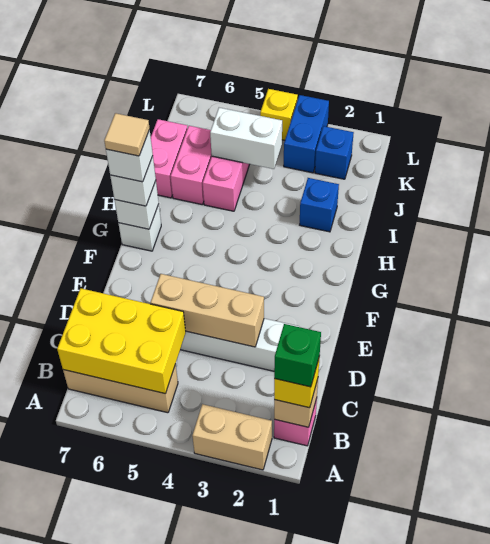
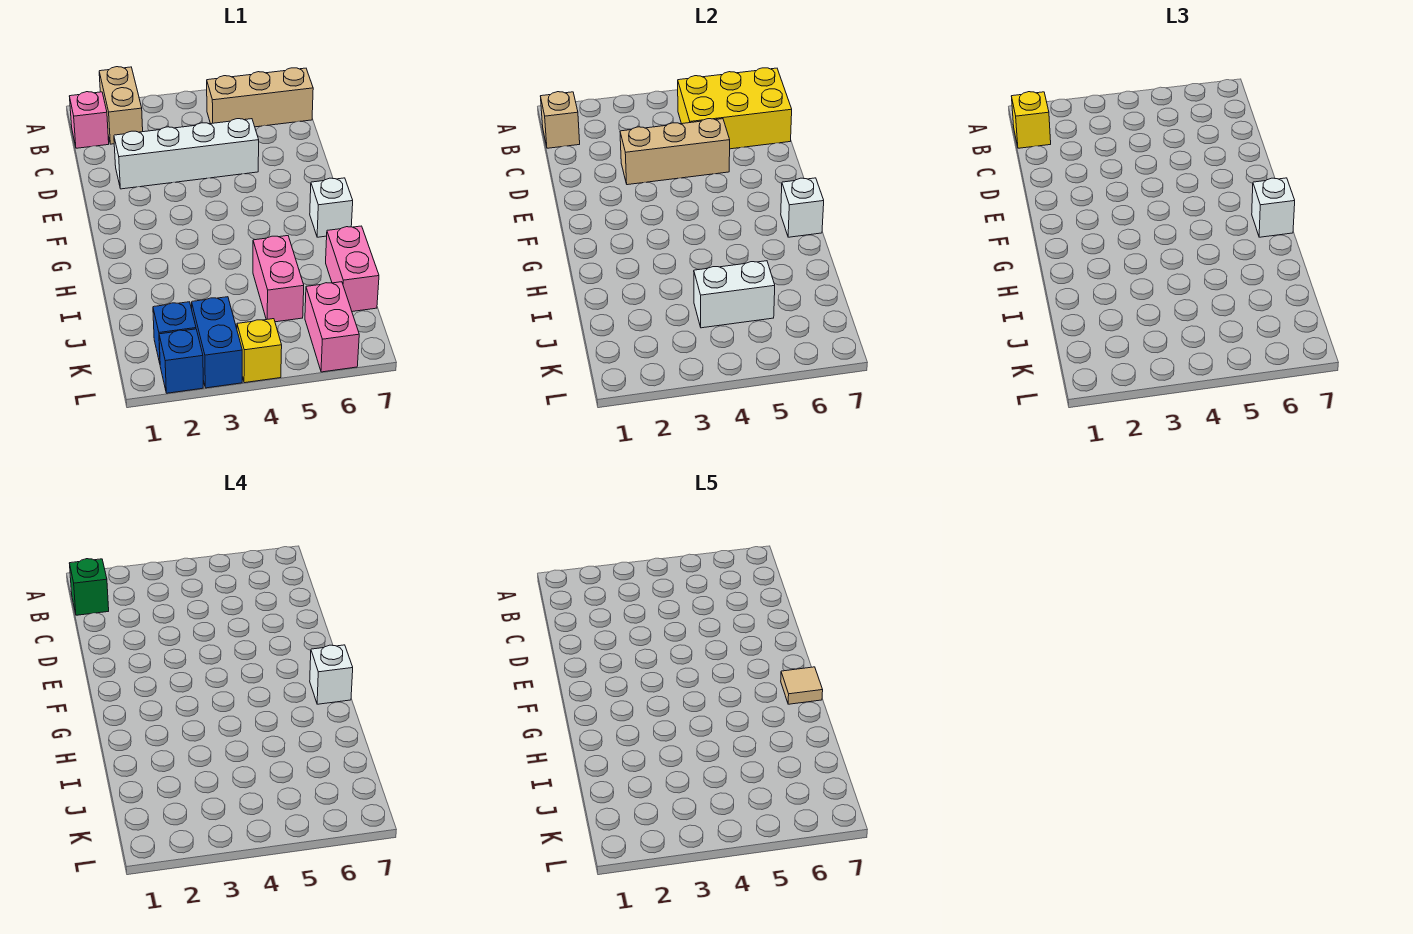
tan 1x2 brick [192,404,272,470] -> tan 1x2 brick turned to [99,67,143,144]
blue 1x1 brick [300,178,339,232] -> blue 1x1 brick moved to [159,329,203,393]
pink 1x2 brick [171,126,212,205] -> pink 1x2 brick moved to [305,282,359,372]

